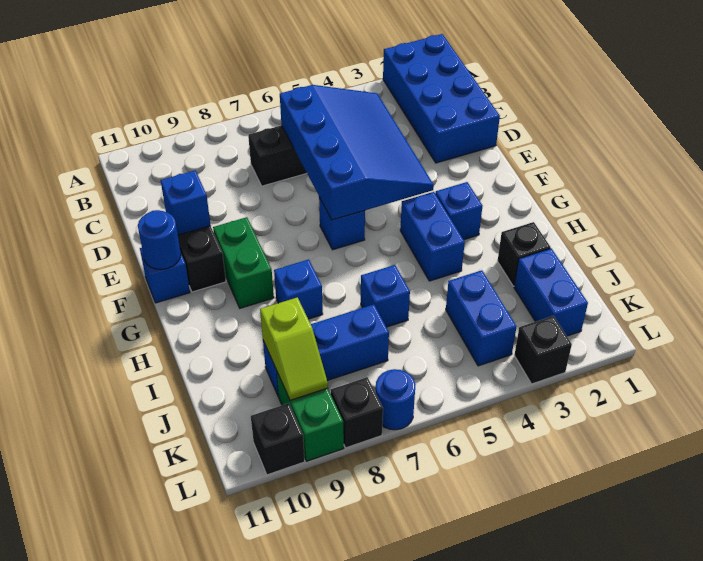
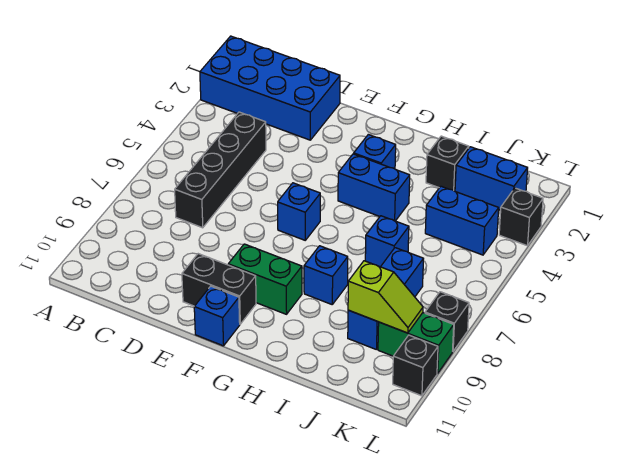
blue 3x4 slope [280,85,434,220] -> none
blue 1x1 brick [161,171,211,235] -> none
blue 1x1 round brick [138,210,181,270] -> none
blue 1x1 round brick [375,369,416,430] -> none

